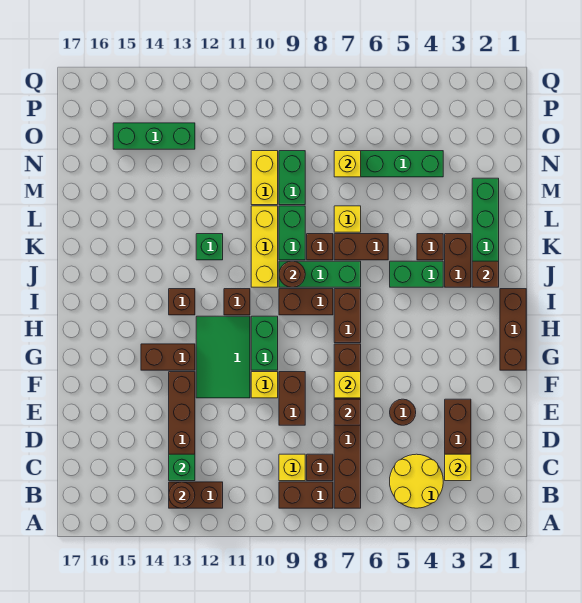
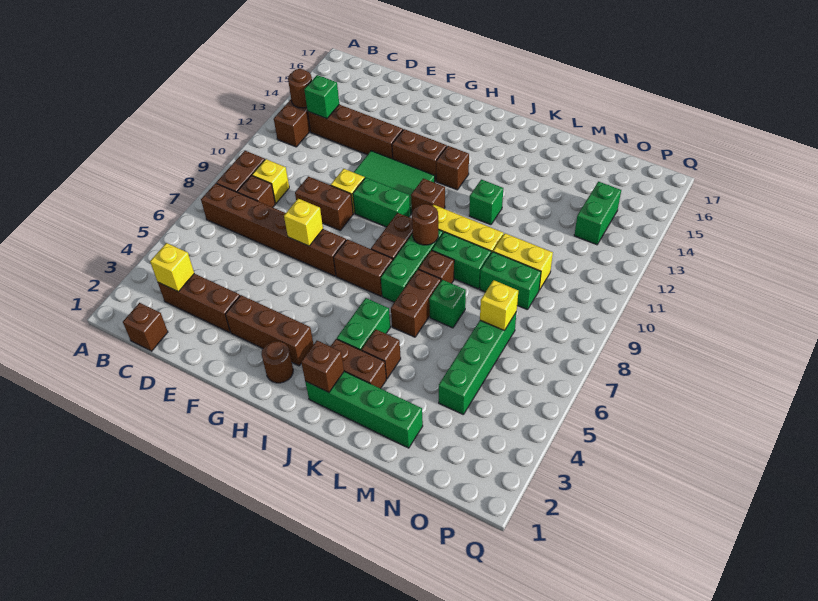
yellow 2x2 round brick [390,454,443,508] -> none
brown 1x1 round brick [390,399,416,425] -> brown 1x1 round brick moved to [262,341,293,383]
brown 1x1 brick [334,399,361,425] -> brown 1x1 brick moved to [123,303,168,351]
brown 1x3 brick [500,289,526,370] -> brown 1x3 brick moved to [225,295,314,366]
brown 1x2 brick [141,344,195,370] -> brown 1x2 brick turned to [392,129,447,181]
yellow 1x1 brick [334,206,361,232] -> green 1x1 brick [429,280,466,328]
green 1x3 brick [113,123,195,149] -> green 1x2 brick [574,182,621,245]

